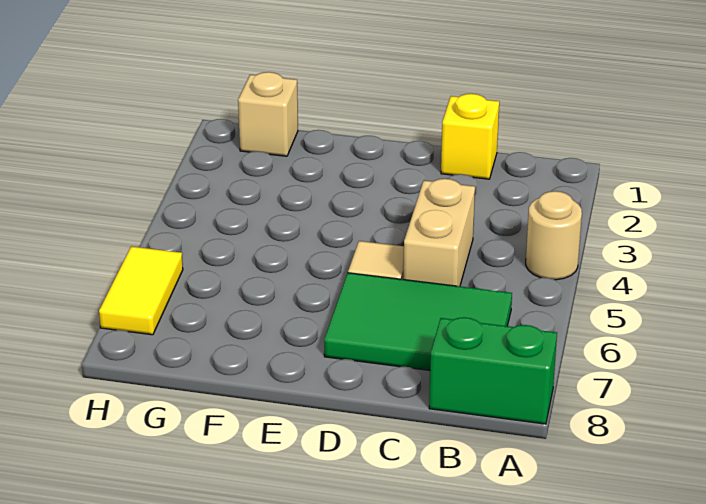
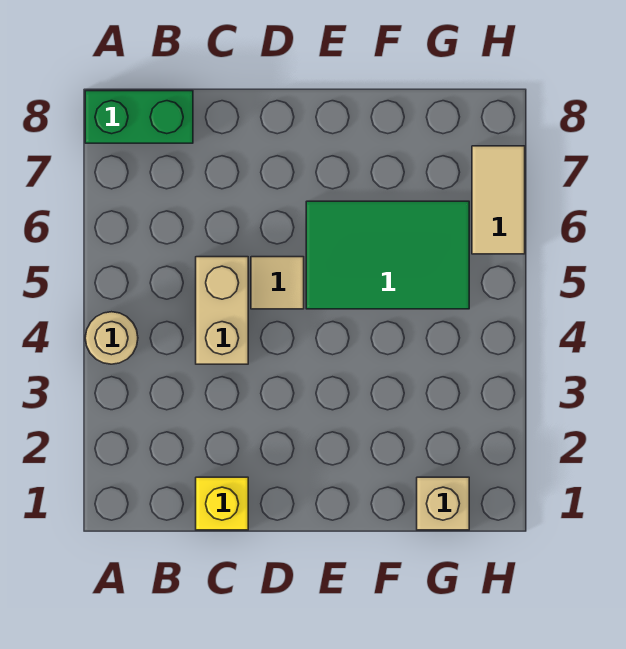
green 2x3 tile [324,273,512,370] -> green 2x3 tile moved to [306,201,469,309]
yellow 1x2 tile [99,246,183,335] -> tan 1x2 tile [472,146,525,254]

